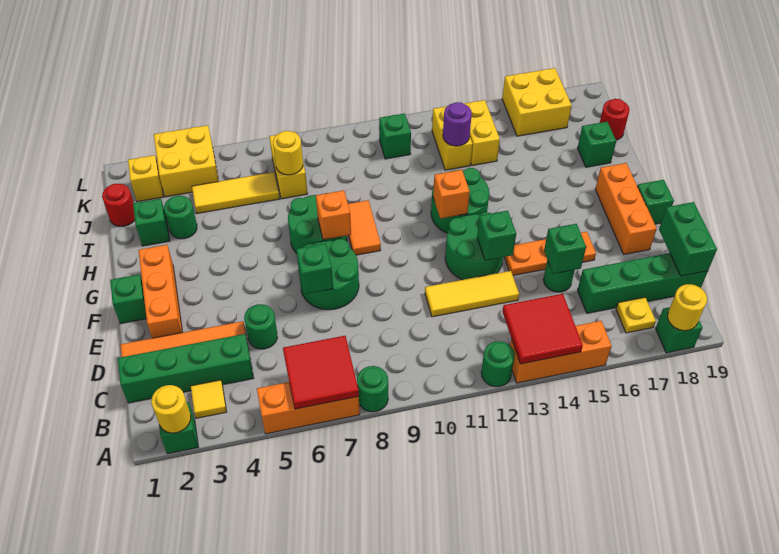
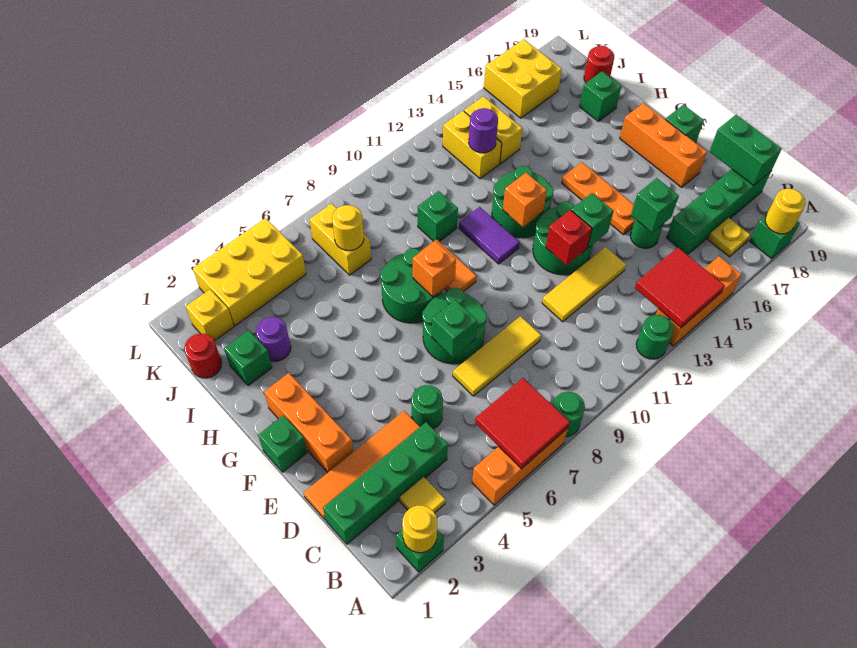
none -> red 1x1 brick [546,210,592,265]
orange 1x3 plate [504,232,596,275] -> orange 1x3 plate turned to [562,162,635,235]
none -> purple 1x2 tile [459,207,520,264]
green 1x1 round brick [164,196,197,239] -> purple 1x1 round brick [256,317,291,361]
yellow 1x3 tile [192,172,280,214] -> yellow 1x3 tile moved to [453,316,541,396]
yellow 2x2 brick [154,125,219,197] -> yellow 2x3 brick [193,218,306,326]
green 1x1 brick [379,113,411,159] -> green 1x1 brick moved to [418,191,458,242]

